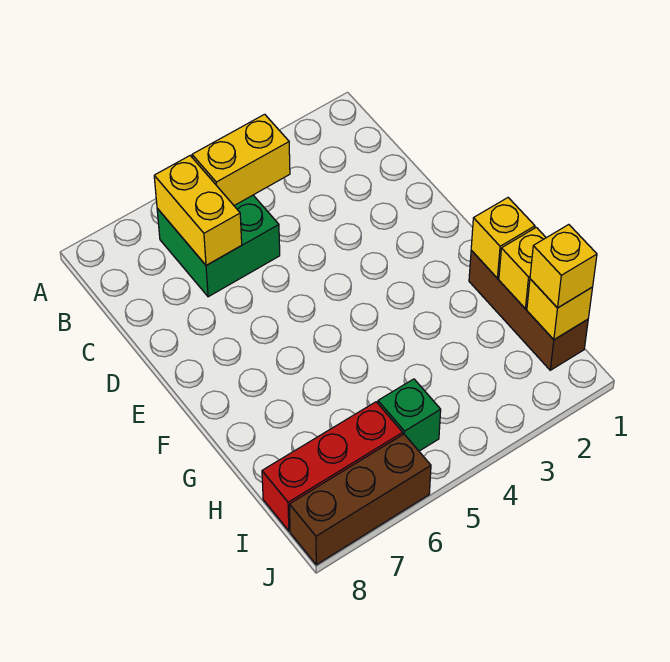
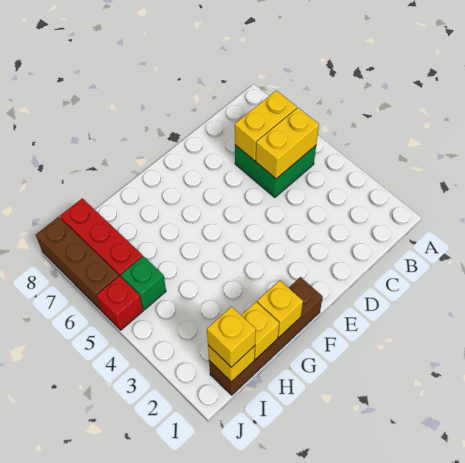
yellow 1x2 brick [192,114,290,206] -> yellow 1x2 brick turned to [256,108,319,179]
brown 1x3 brick [469,251,588,370] -> brown 1x4 brick [209,277,323,395]
none -> red 1x1 brick [97,276,143,330]

